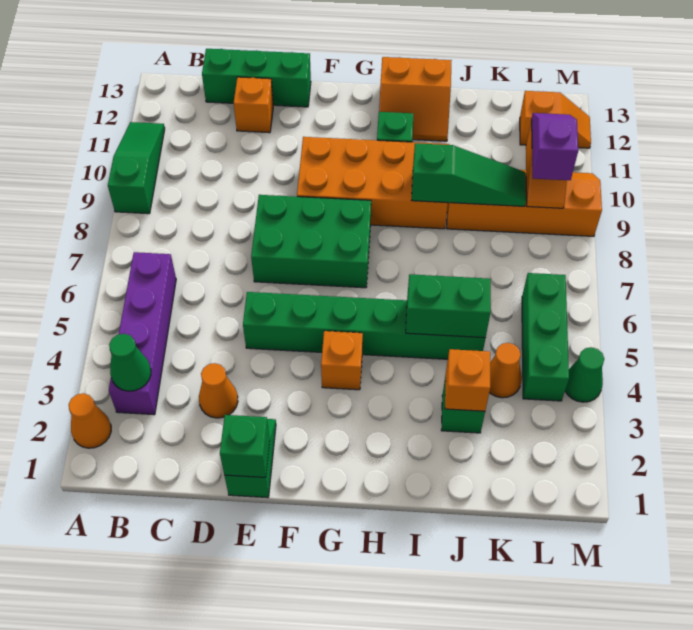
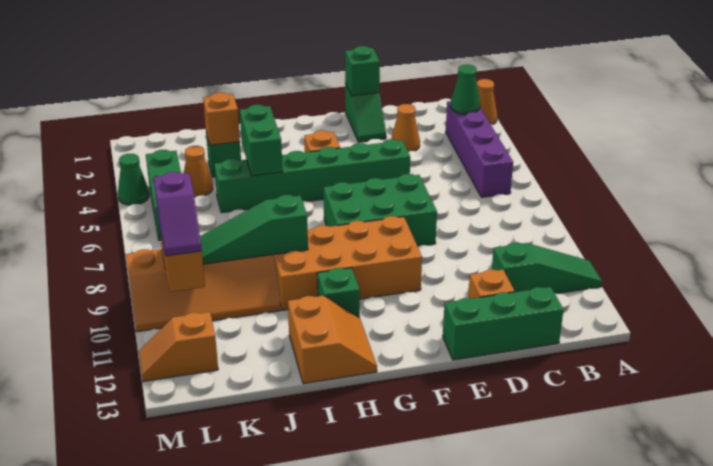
green 1x3 slope [108,122,165,214] -> green 1x3 slope turned to [492,243,602,294]
orange 2x2 slope [379,57,452,141] -> orange 2x2 slope turned to [288,296,377,384]
green 1x2 brick [406,274,491,338] -> green 1x2 brick turned to [240,105,283,176]

